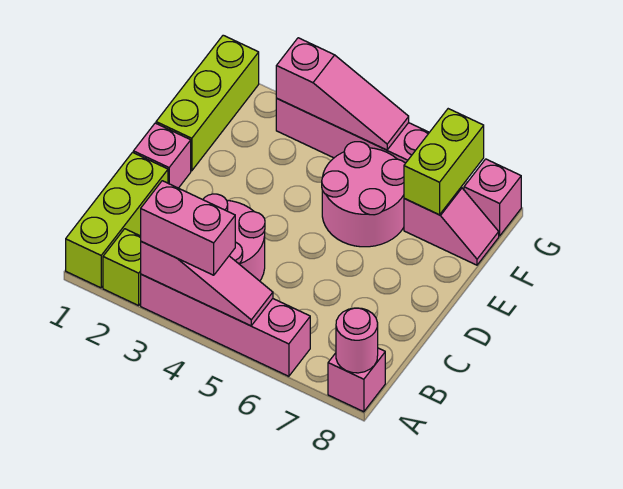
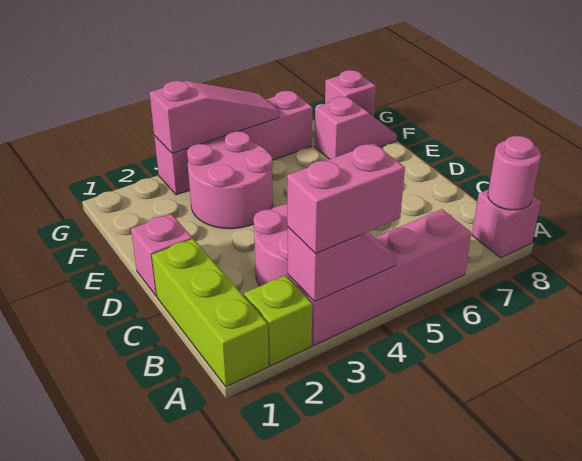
pink 1x3 slope [141,242,273,326] -> pink 1x2 slope [288,227,396,302]
lime 1x3 brick [156,35,259,171] -> none
pink 2x2 round brick [322,142,405,247] -> pink 2x2 round brick moved to [187,131,273,229]
lime 1x2 brick [404,109,484,215] -> none

